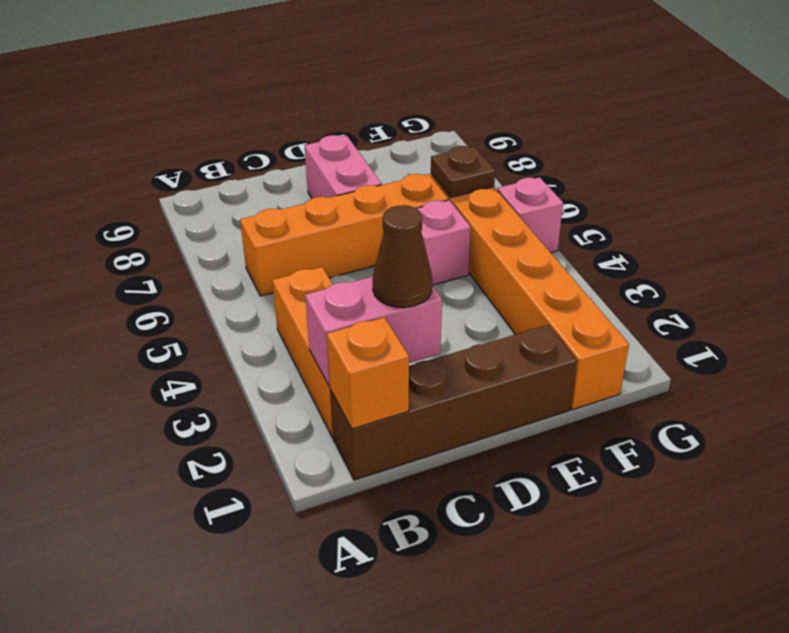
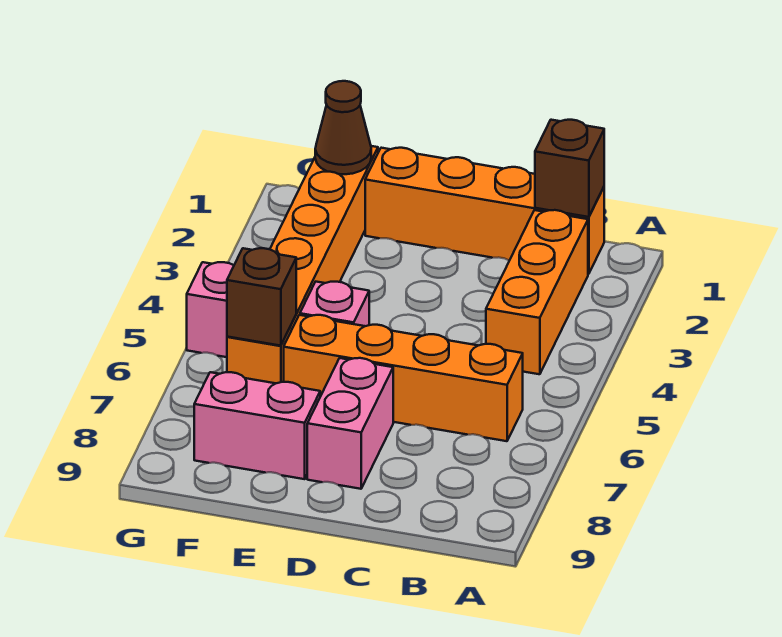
brown 1x4 brick [330,325,577,480] -> orange 1x4 brick [365,148,604,274]
orange 1x1 brick [327,317,409,429] -> brown 1x1 brick [535,120,604,217]
pink 1x2 brick [305,277,442,387] -> pink 1x2 brick moved to [194,372,320,479]
brown 1x1 cone [372,205,432,308] -> brown 1x1 cone moved to [315,81,371,174]
brown 1x1 plate [431,146,495,197] -> brown 1x1 brick [227,248,296,346]

